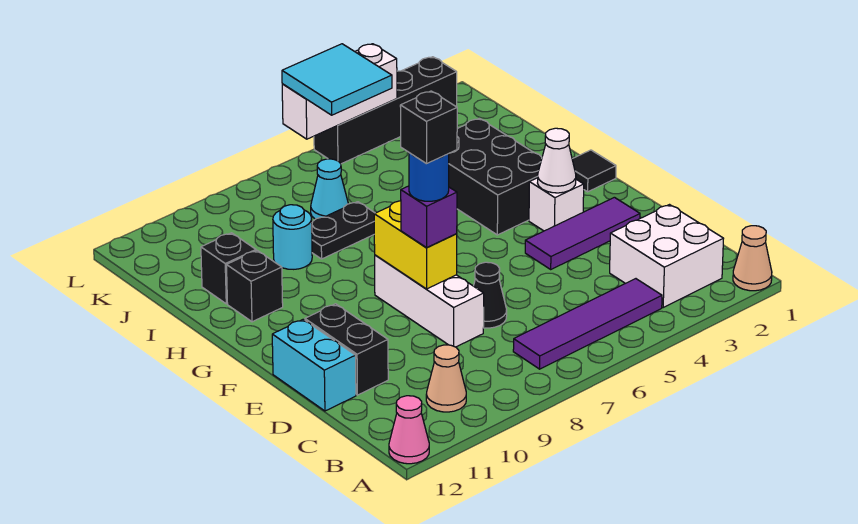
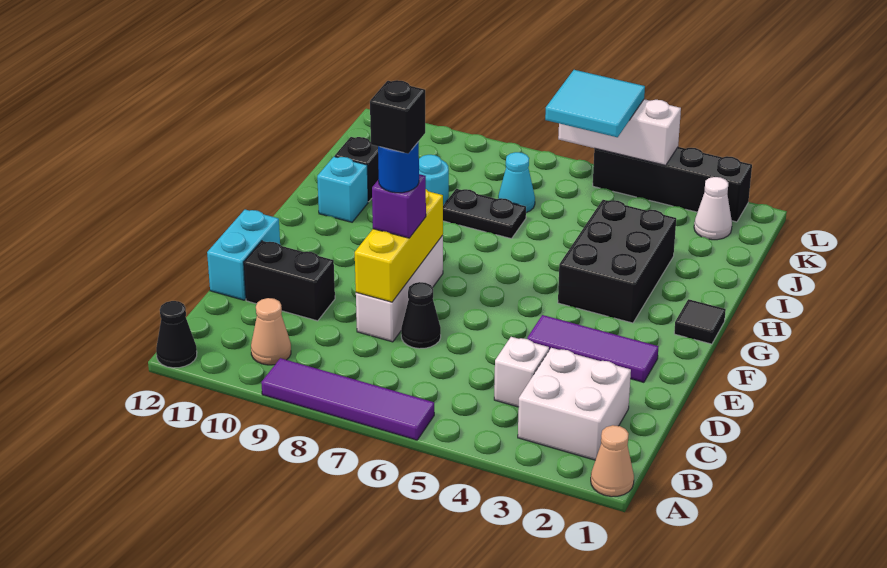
pink 1x1 cone [389,396,429,464] -> black 1x1 cone [156,301,197,368]
purple 1x4 tile [513,279,662,369] -> purple 1x4 tile moved to [261,358,434,440]
black 1x2 brick [305,304,388,395] -> black 1x2 brick turned to [244,241,335,321]
yellow 1x2 brick [374,201,457,289] -> yellow 1x3 brick [355,189,443,302]
white 1x1 brick [529,178,584,231] -> white 1x1 brick moved to [494,337,549,407]
white 1x1 cone [538,128,576,193] -> white 1x1 cone moved to [694,177,732,240]
black 1x1 brick [227,250,283,322] -> cyan 1x1 brick [317,157,368,222]

